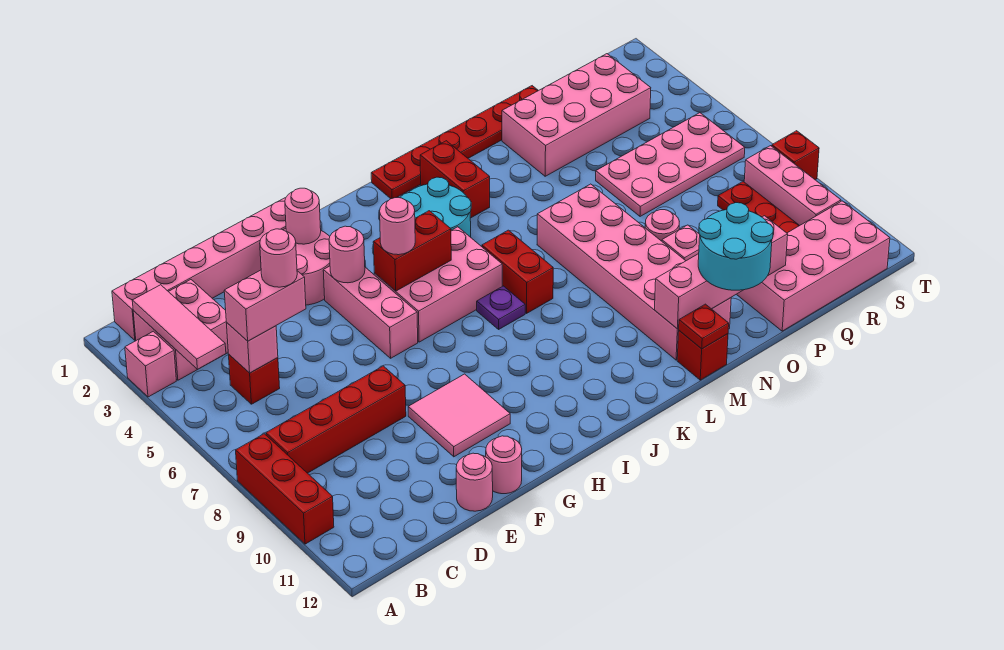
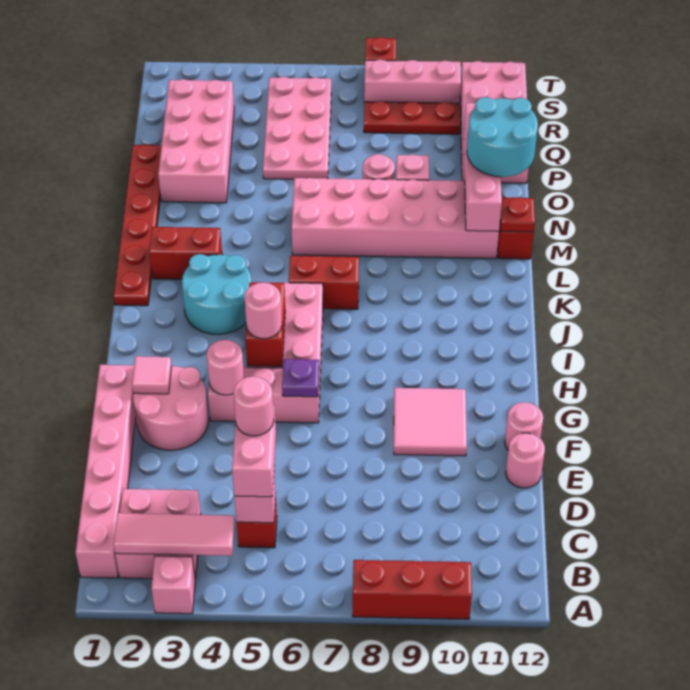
red 1x4 brick [266,366,406,473] -> none
pink 1x1 round brick [285,188,321,244] -> pink 1x1 tile [132,356,172,394]
purple 1x1 plate [477,286,525,329] -> purple 1x1 plate moved to [282,359,319,397]

